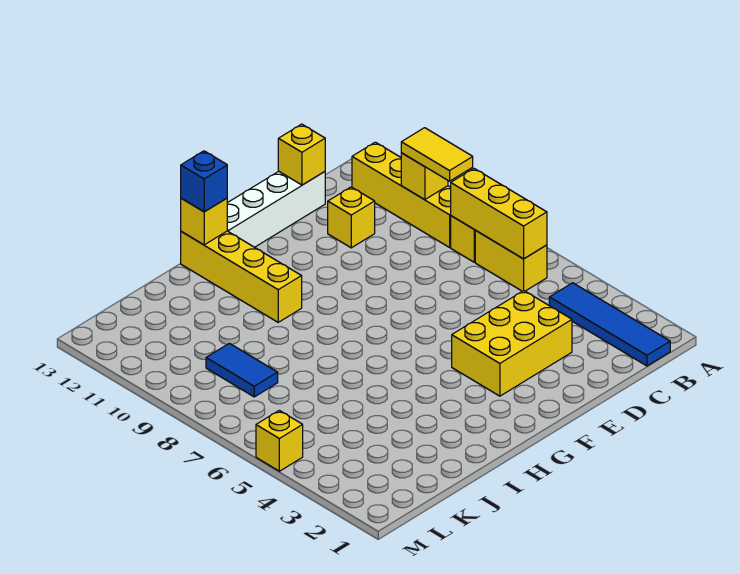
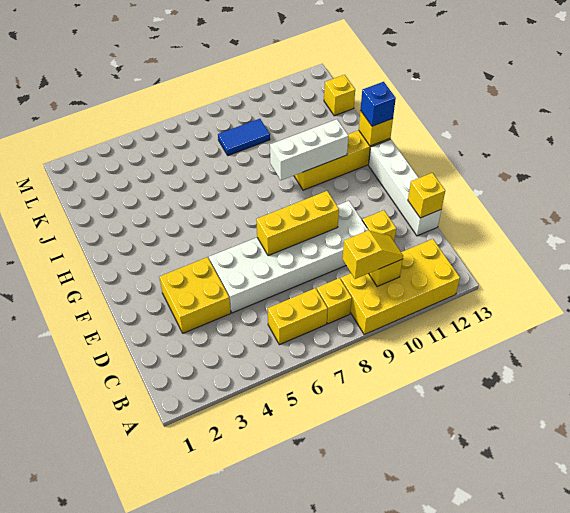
blue 1x4 tile [549,283,670,366] -> none
yellow 1x3 brick [451,169,547,259] -> yellow 1x3 brick moved to [256,191,339,256]
yellow 1x4 brick [352,142,451,247] -> yellow 2x4 brick [341,239,460,334]
yellow 1x2 tile [401,128,473,181] -> yellow 1x2 slope [342,230,403,279]
yellow 2x3 brick [452,291,572,396] -> yellow 2x2 brick [160,257,231,333]
none -> white 2x6 brick [209,201,368,313]
none -> white 1x3 brick [270,119,348,180]
yellow 1x1 brick [256,410,303,471] -> yellow 1x1 brick moved to [324,75,355,116]

